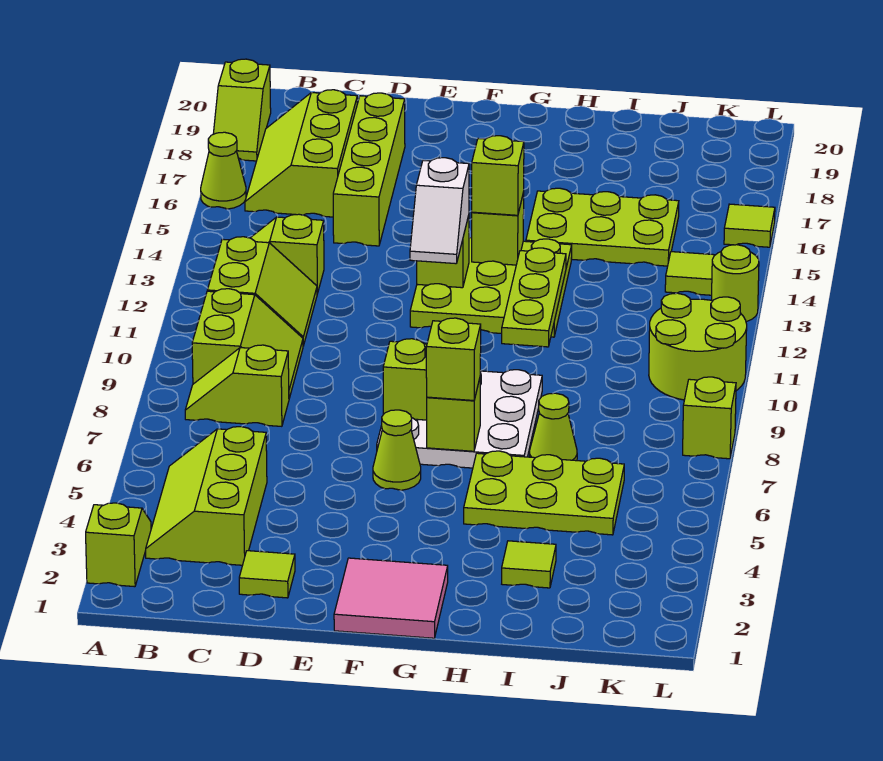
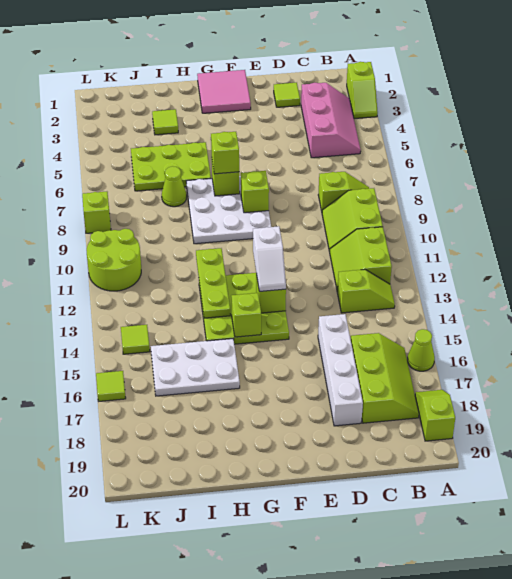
lime 2x3 slope [146,427,267,565] -> pink 2x3 slope [301,83,361,158]
lime 1x4 brick [333,93,405,246] -> white 1x4 brick [318,314,363,426]
lime 1x1 cone [373,410,421,490] -> none
white 1x2 slope [410,158,469,264] -> white 1x2 slope turned to [253,226,286,291]
lime 1x1 brick [472,136,524,215] -> none
lime 2x3 plate [526,188,679,266] -> white 2x3 plate [151,339,240,396]
lime 1x1 round brick [712,245,759,322] -> none

